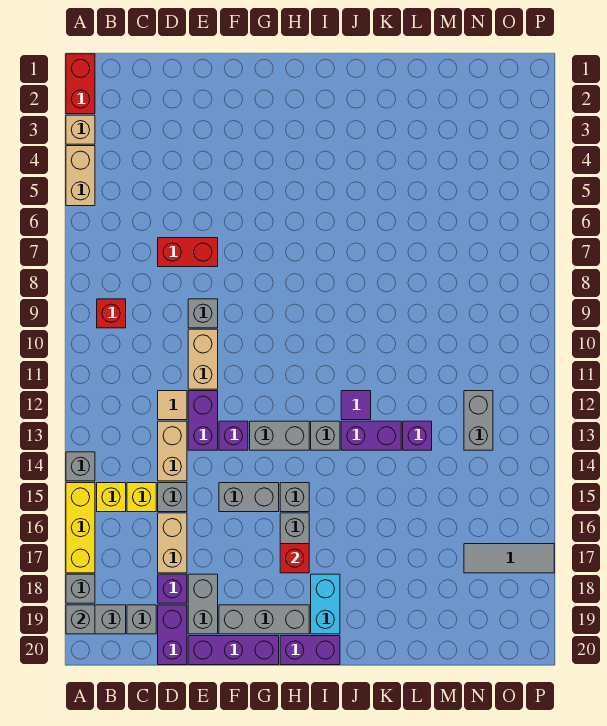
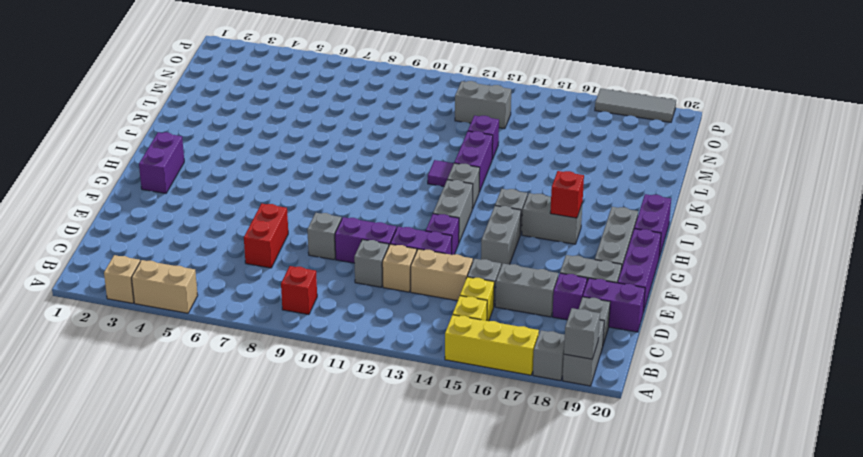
red 1x2 brick [66,54,95,114] -> none
grey 1x1 brick [66,452,95,481] -> grey 1x1 brick moved to [354,239,389,287]
tan 1x1 tile [158,391,187,420] -> tan 1x1 brick [382,244,417,292]
tan 1x2 brick [158,513,187,573] -> grey 1x2 brick [495,264,558,317]
tan 1x2 brick [188,329,218,389] -> purple 1x2 brick [335,217,396,263]
none -> purple 1x2 brick [139,132,184,193]
cyan 1x2 brick [311,574,340,634] -> none
grey 1x3 tile [464,544,554,573] -> grey 1x3 tile turned to [595,88,676,122]

